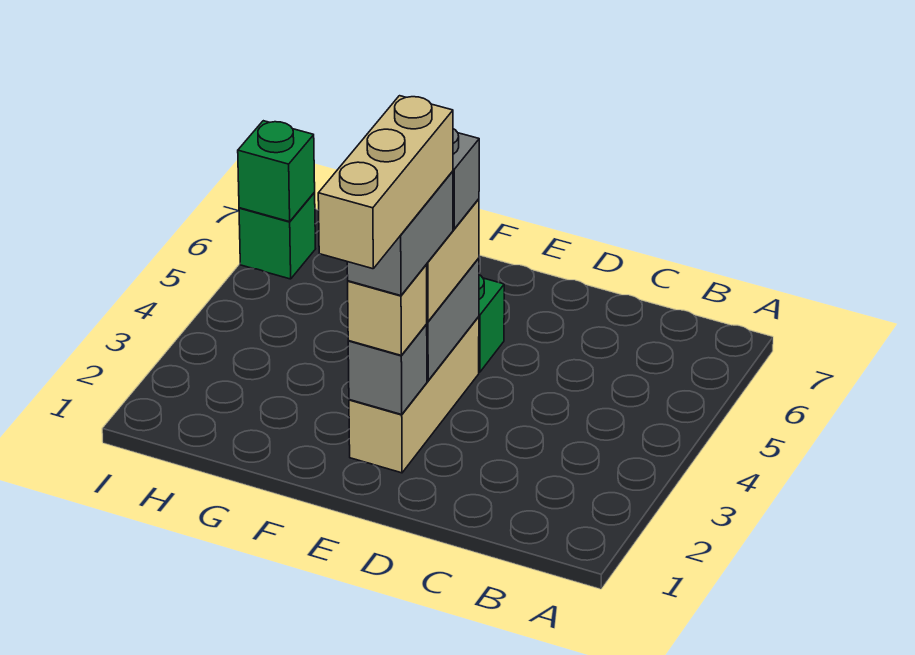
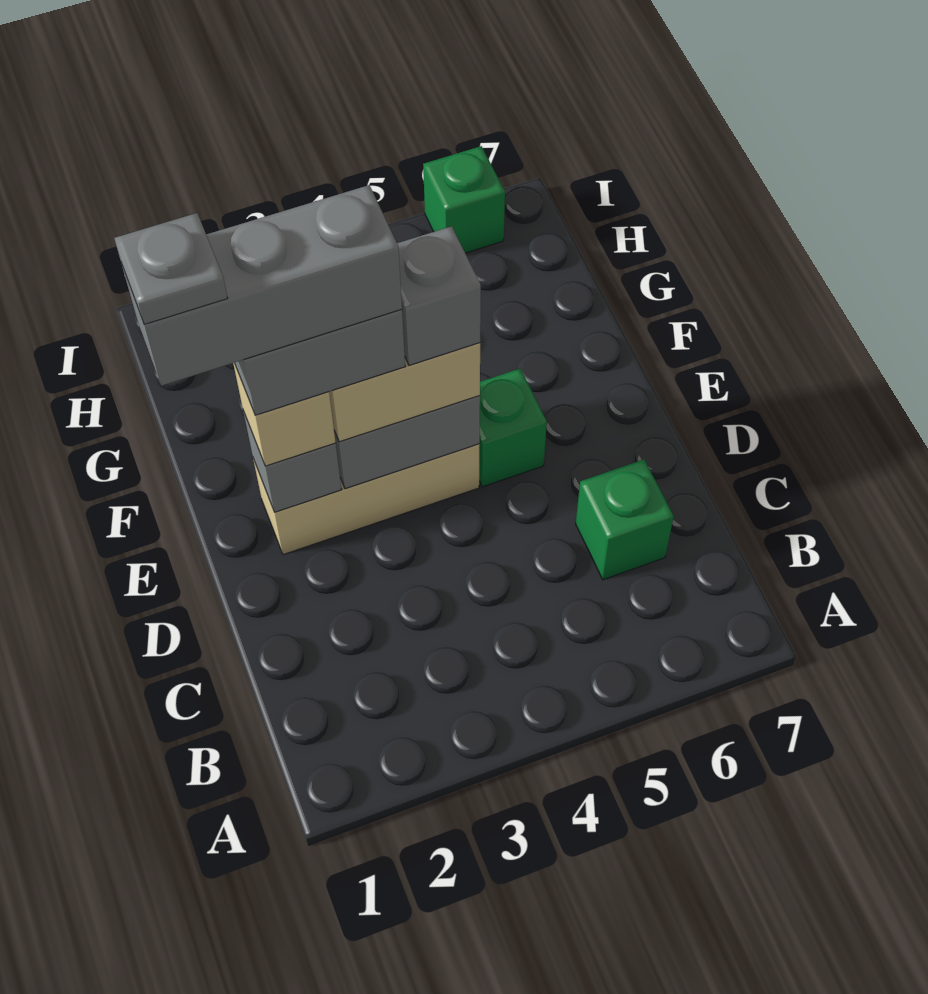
tan 1x3 brick [318,96,453,269] -> grey 1x3 brick [121,185,402,386]
none -> grey 1x1 plate [114,213,227,324]
green 1x1 brick [238,121,315,222] -> green 1x1 brick moved to [576,460,674,580]

